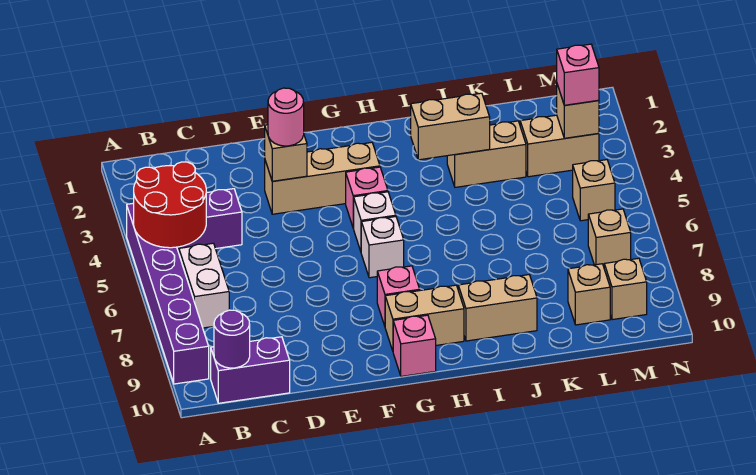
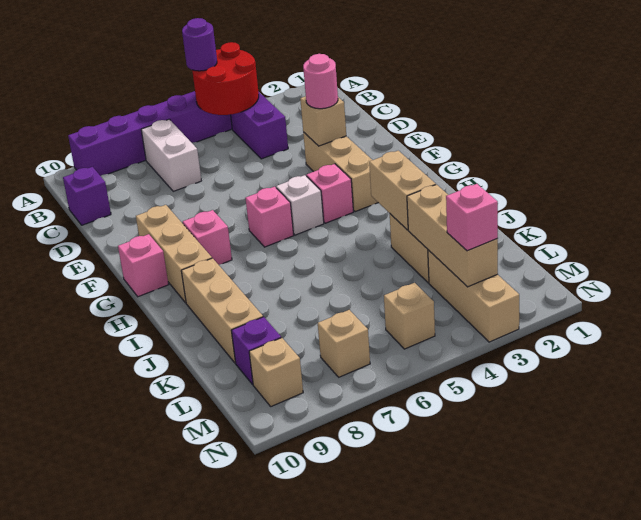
white 1x2 brick [179,243,229,328] -> white 1x2 brick turned to [141,119,201,191]
purple 1x2 brick [211,337,290,403] -> purple 1x1 brick [63,167,111,225]
purple 1x1 round brick [214,310,250,368] -> purple 1x1 round brick moved to [182,18,217,71]
white 1x1 brick [361,217,404,278] -> pink 1x1 brick [246,187,294,247]
tan 1x2 brick [385,285,464,351] -> tan 1x3 brick [136,205,212,303]
tan 1x2 brick [458,275,537,341] -> tan 1x3 brick [181,258,263,363]
tan 1x2 brick [520,115,599,177] -> tan 1x3 brick [428,250,519,342]
tan 1x1 brick [568,264,610,325] -> purple 1x1 brick [231,317,281,384]
tan 1x1 brick [557,85,599,138] -> tan 1x3 brick [407,185,498,287]

